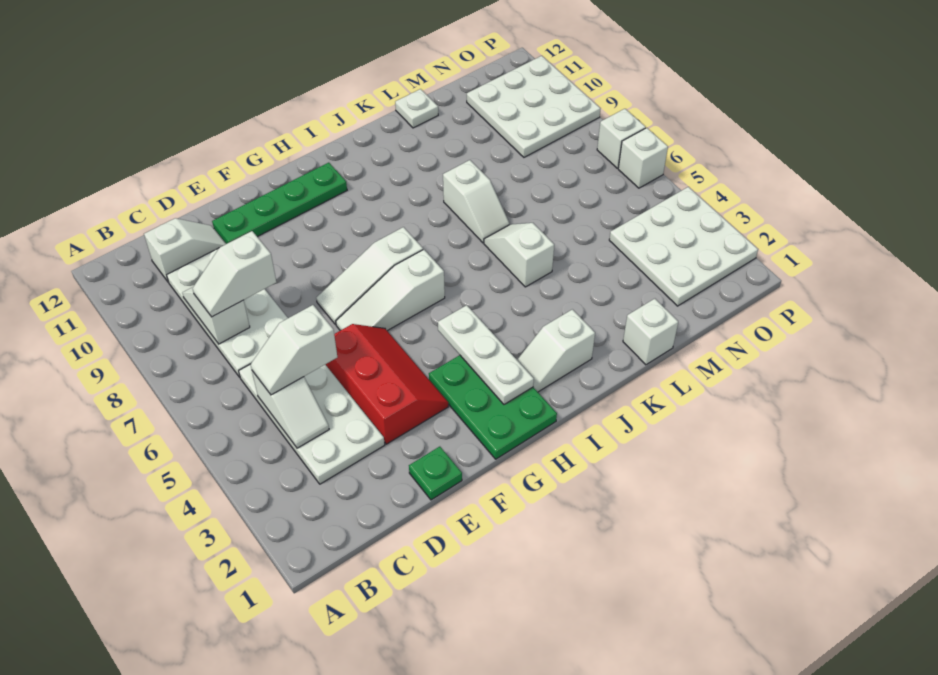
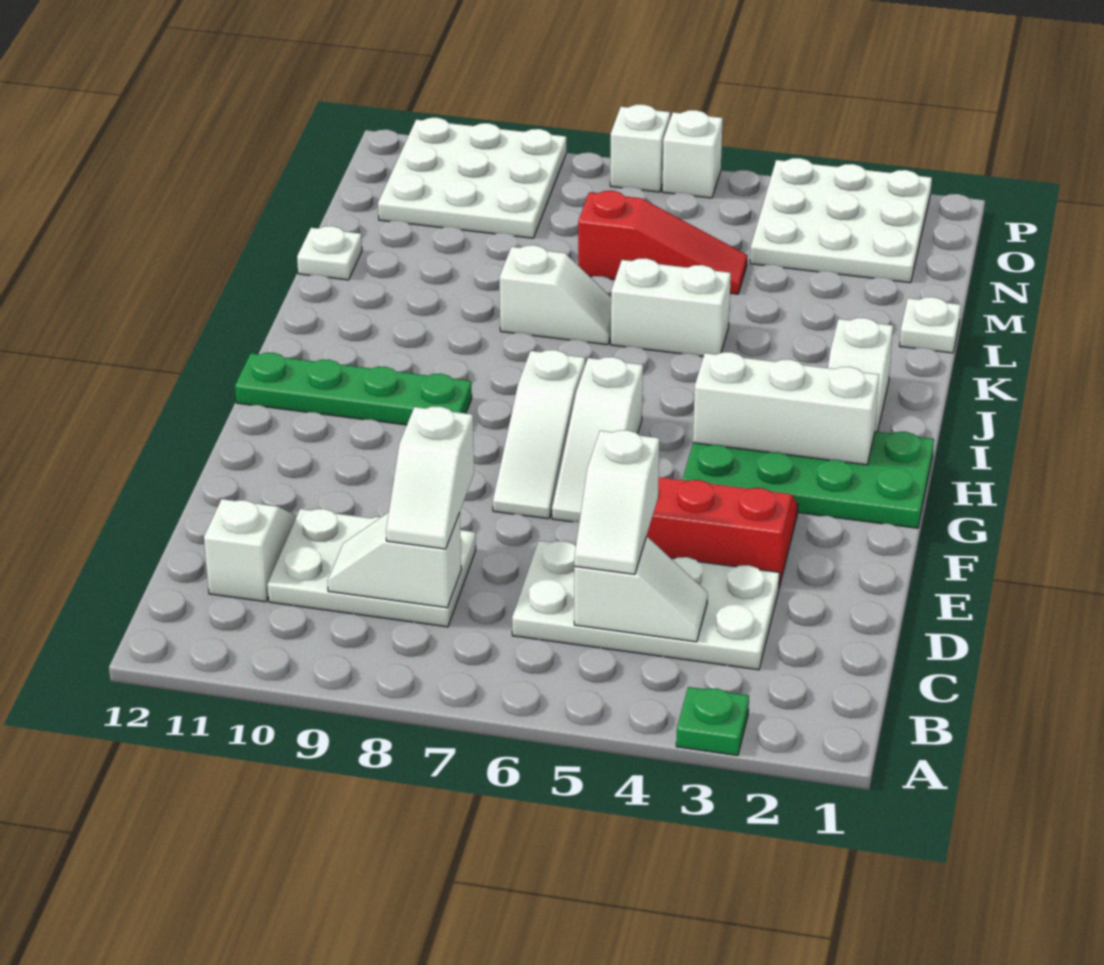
white 2x4 plate [167,248,288,377] -> white 2x3 plate [268,509,476,627]
green 1x1 plate [409,447,462,500] -> green 1x1 plate moved to [676,687,749,756]
green 1x4 plate [212,163,347,244] -> green 1x4 plate turned to [235,353,472,425]
green 2x3 plate [429,355,557,459] -> green 2x4 plate [682,432,934,528]
white 1x3 plate [438,305,534,404] -> white 1x3 brick [693,352,879,465]
white 1x2 slope [484,223,554,287] -> white 1x2 brick [611,258,731,356]
white 1x1 brick [623,299,678,365] -> white 1x1 plate [900,297,961,353]
none -> red 1x3 slope [578,191,747,294]

